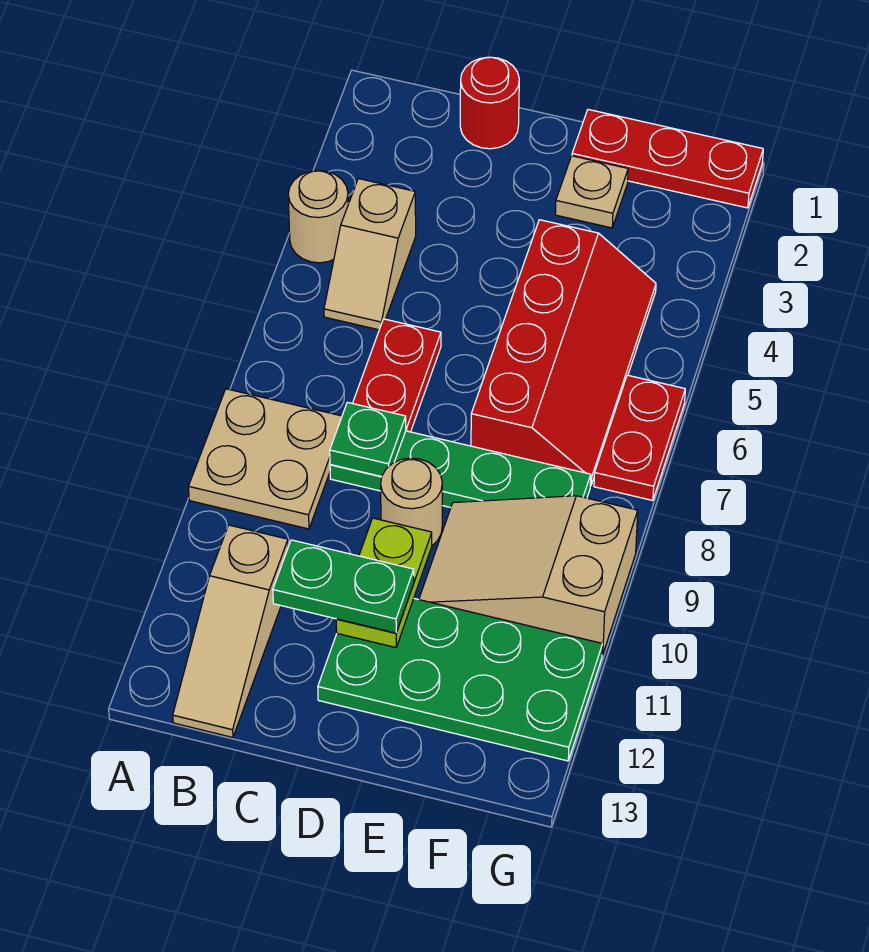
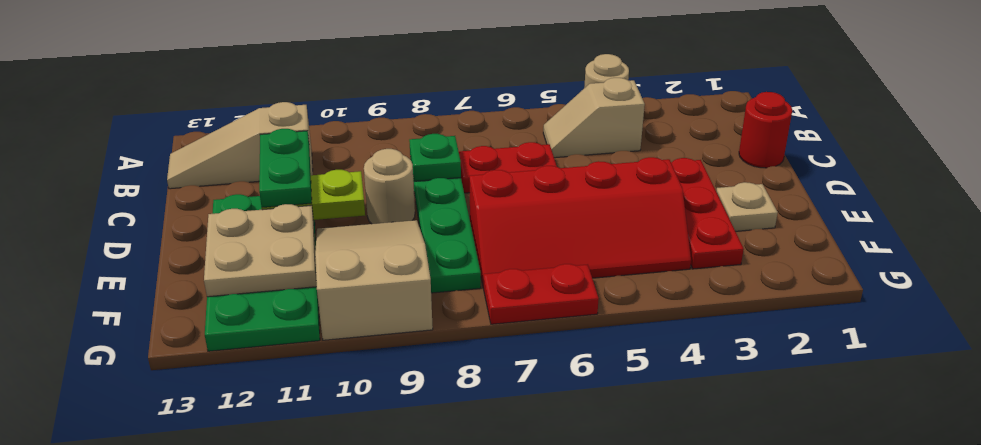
tan 2x2 plate [188,389,342,529] -> tan 2x2 plate moved to [204,204,316,297]
red 1x3 plate [572,109,763,208] -> red 1x3 plate moved to [671,158,744,269]

